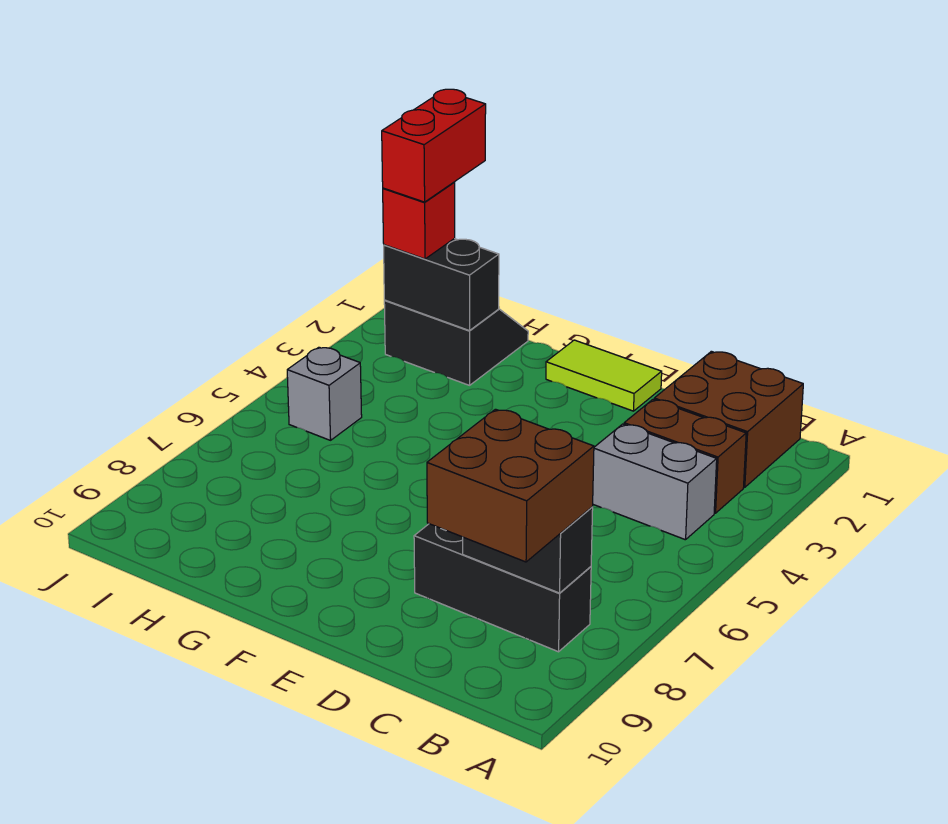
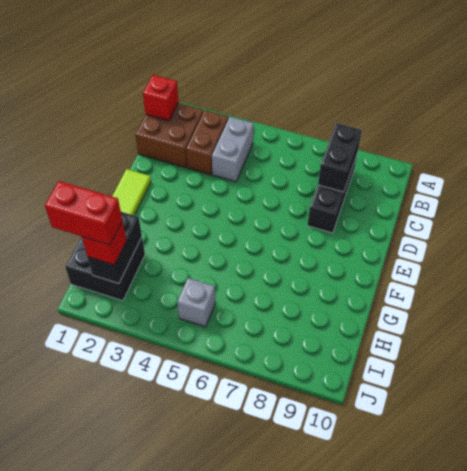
none -> red 1x1 brick [143,75,179,121]
brown 2x2 brick [427,409,594,562] -> none
black 2x2 slope [384,300,528,385] -> black 2x2 brick [65,236,145,301]

